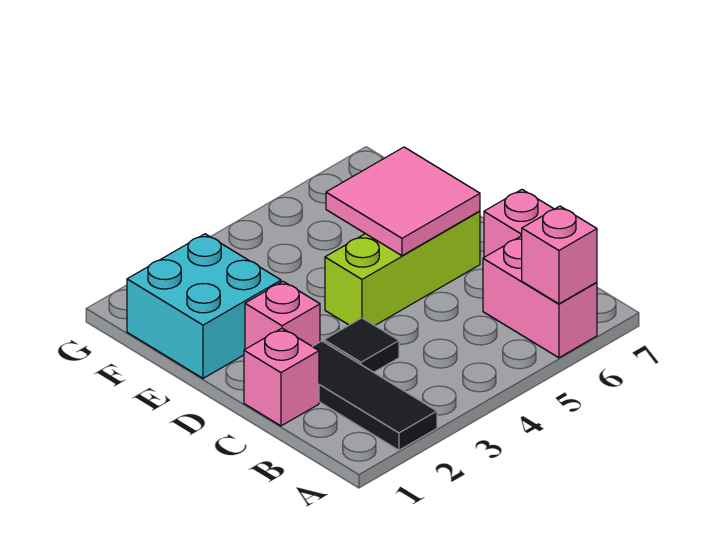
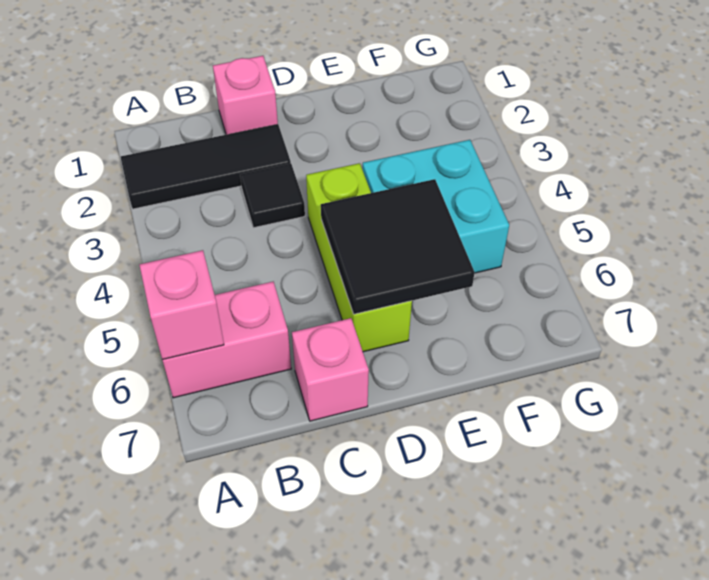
pink 1x1 brick [245,282,320,349] -> none
pink 2x2 tile [326,147,480,256] -> black 2x2 tile [321,179,475,314]
cyan 2x2 brick [127,234,281,378] -> cyan 2x2 brick moved to [363,140,509,273]

